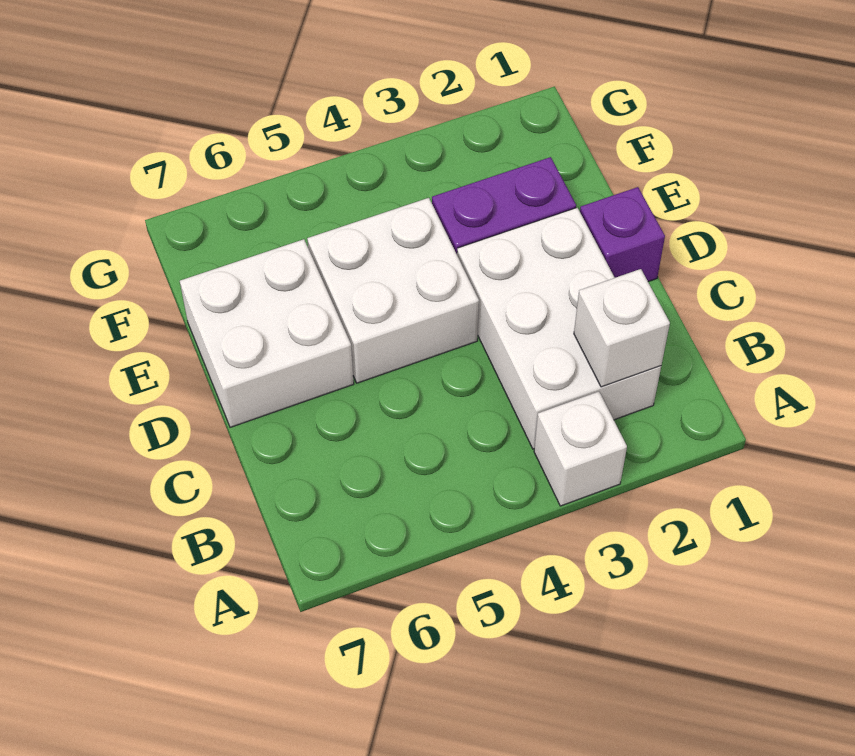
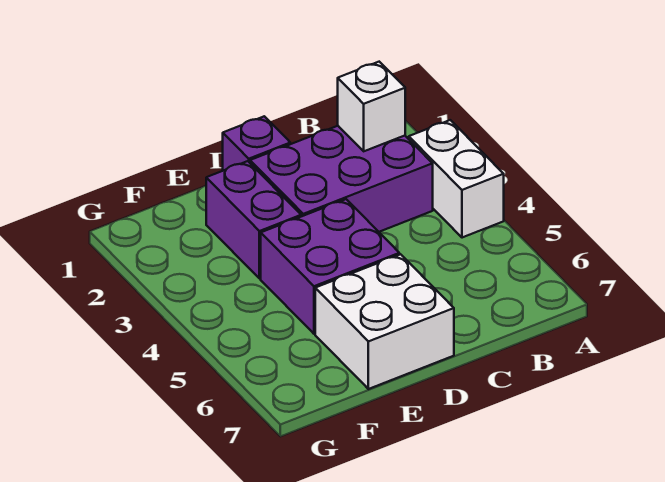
white 1x1 brick [534,392,627,506] -> white 1x2 brick [409,120,504,238]
white 2x3 brick [457,208,661,449] -> purple 2x3 brick [250,126,433,232]
white 2x2 brick [307,198,479,383] -> purple 2x2 brick [261,199,399,334]

